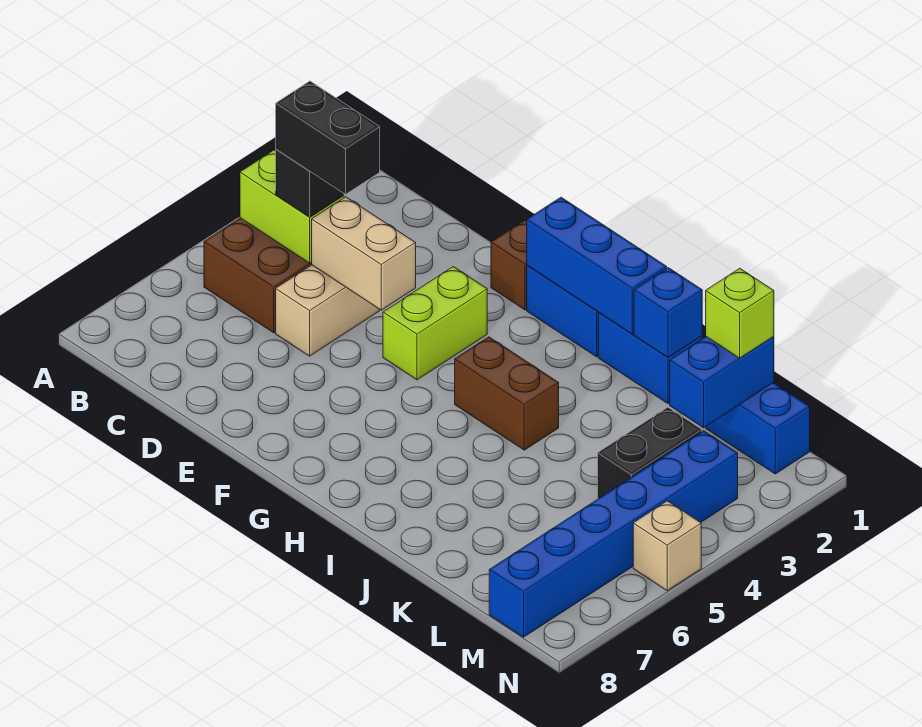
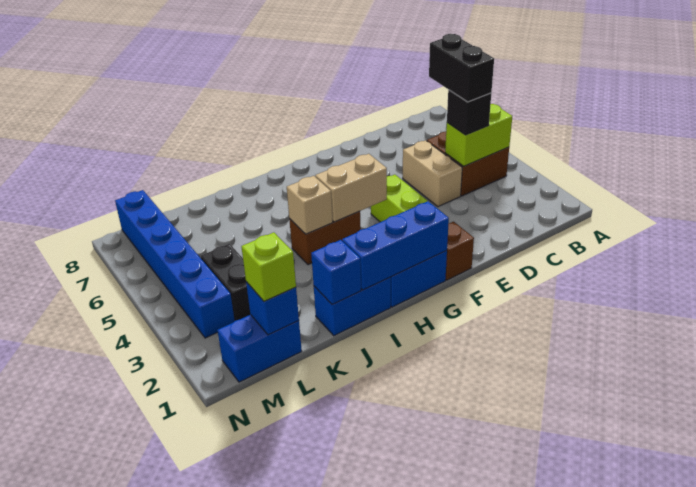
black 1x2 brick [276,81,380,194] -> black 1x2 brick turned to [429,34,494,102]
tan 1x2 brick [311,197,416,310] -> tan 1x2 brick moved to [315,154,387,222]
blue 1x2 brick [670,337,774,428] -> blue 1x1 brick [246,282,299,335]
tan 1x1 brick [633,501,701,591] -> tan 1x1 brick moved to [287,176,333,234]

